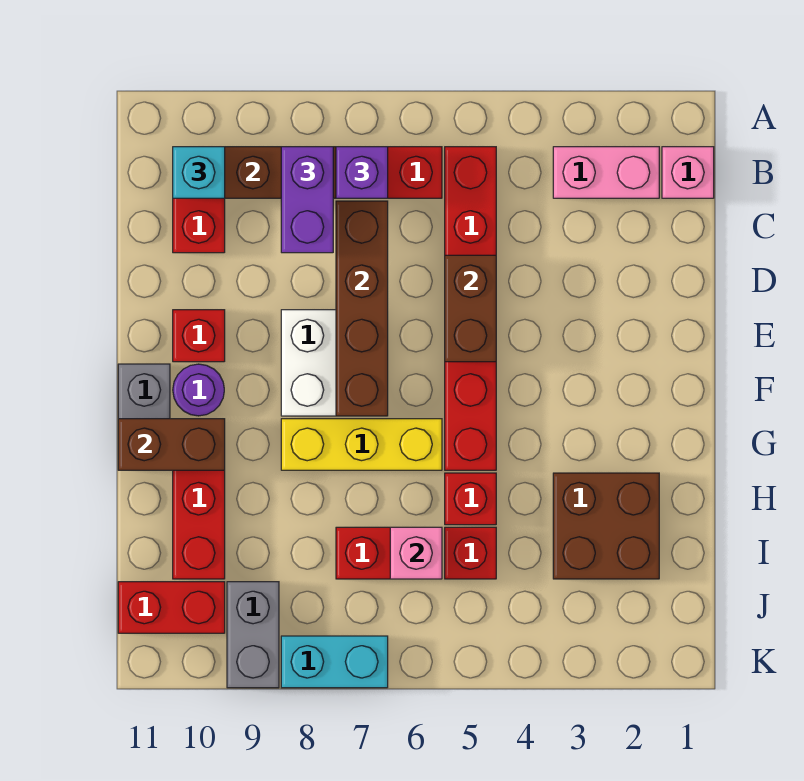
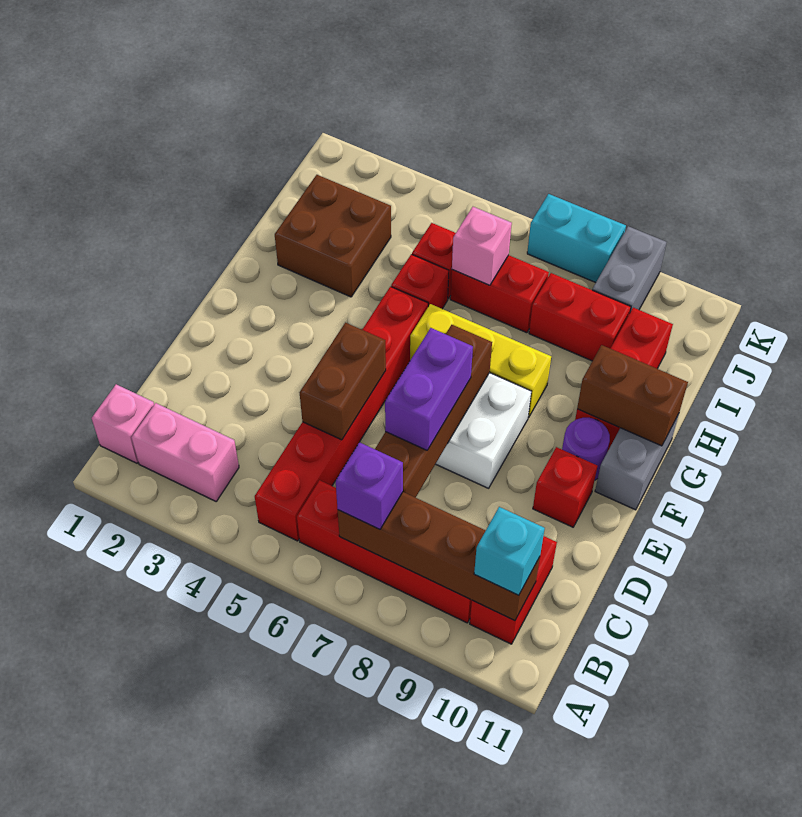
purple 1x2 brick [281,147,333,253] -> purple 1x2 brick moved to [385,328,473,450]
red 1x2 brick [118,582,225,633] -> red 1x2 brick moved to [529,273,631,361]

